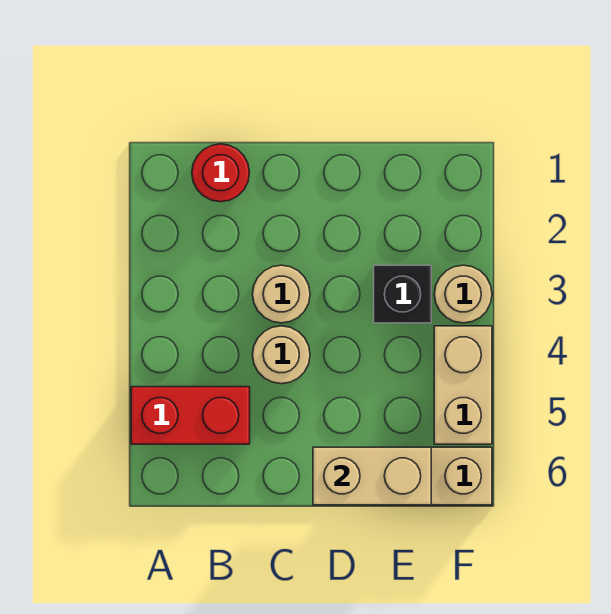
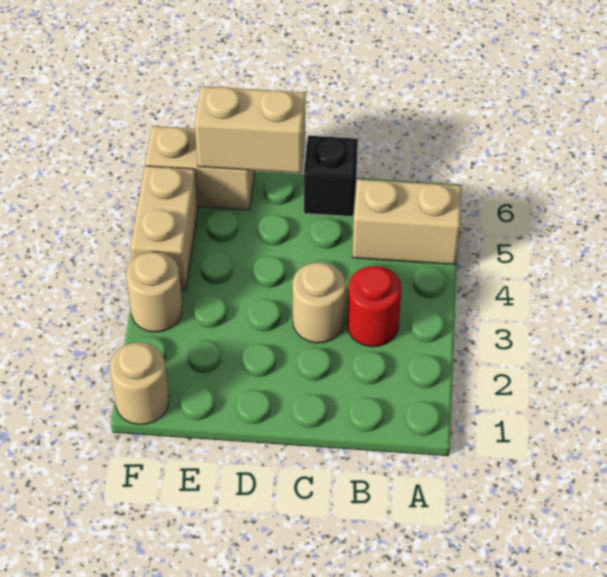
red 1x2 brick [131,387,250,444] -> tan 1x2 brick [352,179,461,265]
red 1x1 round brick [192,144,249,202] -> red 1x1 round brick moved to [347,266,401,347]
tan 1x1 round brick [252,326,310,384] -> tan 1x1 round brick moved to [110,342,169,425]
black 1x1 brick [374,265,431,323] -> black 1x1 brick moved to [304,136,358,217]

